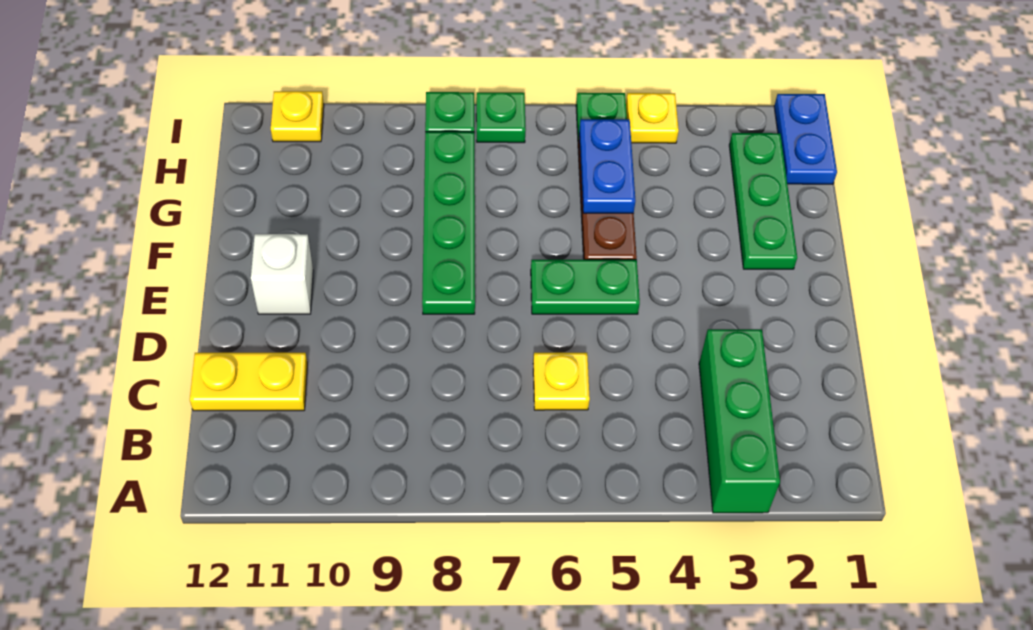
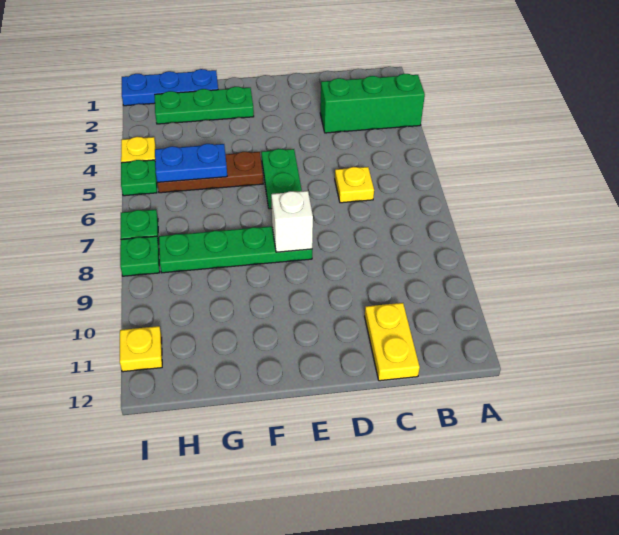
white 1x1 brick [251,234,313,314] -> white 1x1 brick moved to [271,191,313,252]
blue 1x2 plate [774,94,837,184] -> blue 1x3 plate [122,69,218,106]

